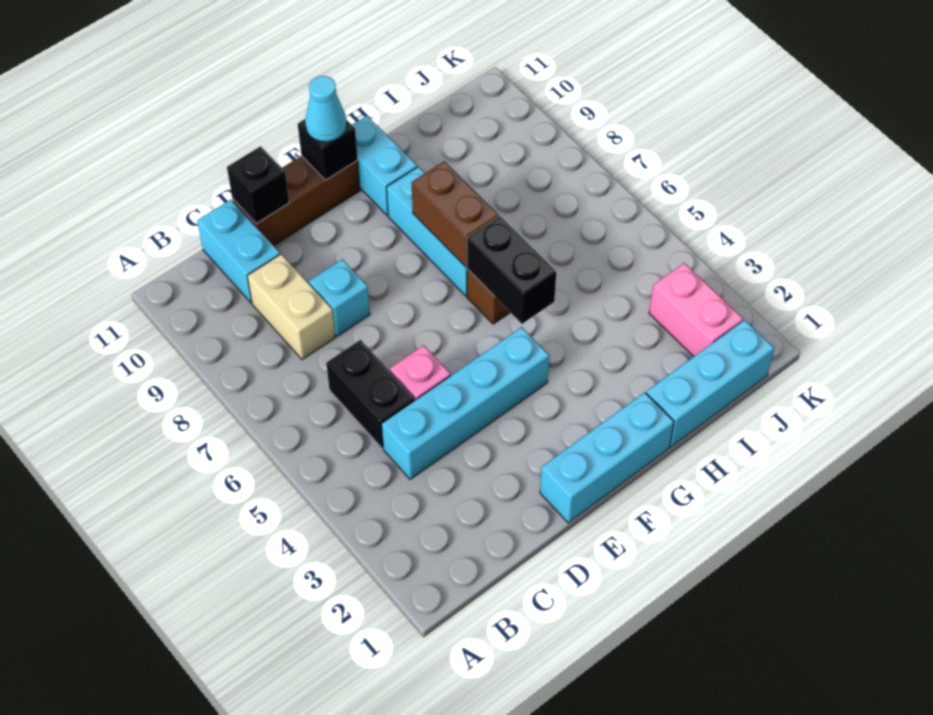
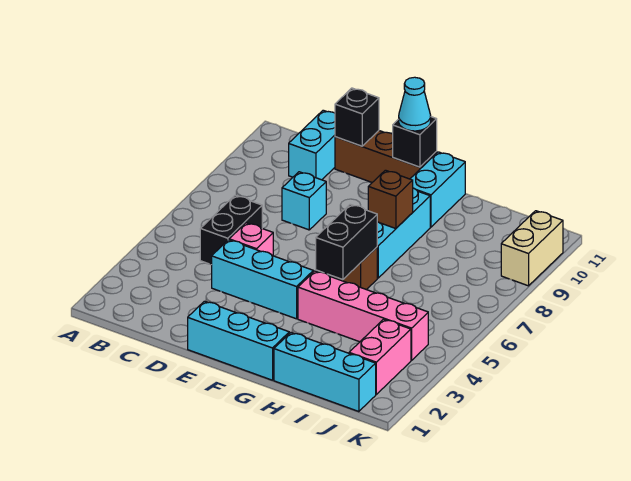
cyan 1x4 brick [382,327,549,479] -> cyan 1x3 brick [212,240,313,319]
tan 1x2 brick [247,254,335,360] -> tan 1x2 brick moved to [501,211,563,286]
none -> pink 1x4 brick [298,271,428,360]
brown 1x2 brick [411,161,499,267] -> brown 1x1 brick [368,170,413,229]

